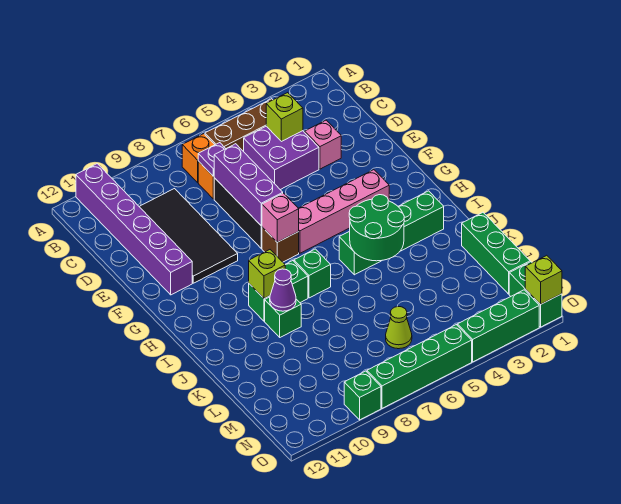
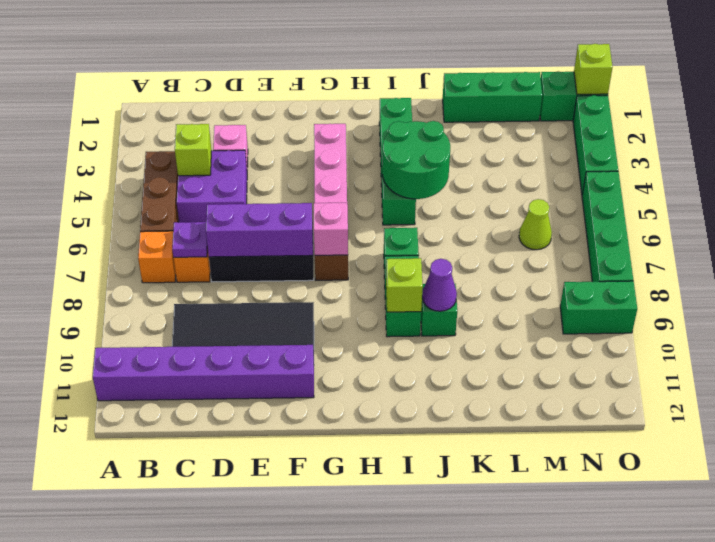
green 1x1 brick [344,371,381,420] -> green 1x2 brick [560,281,637,334]

